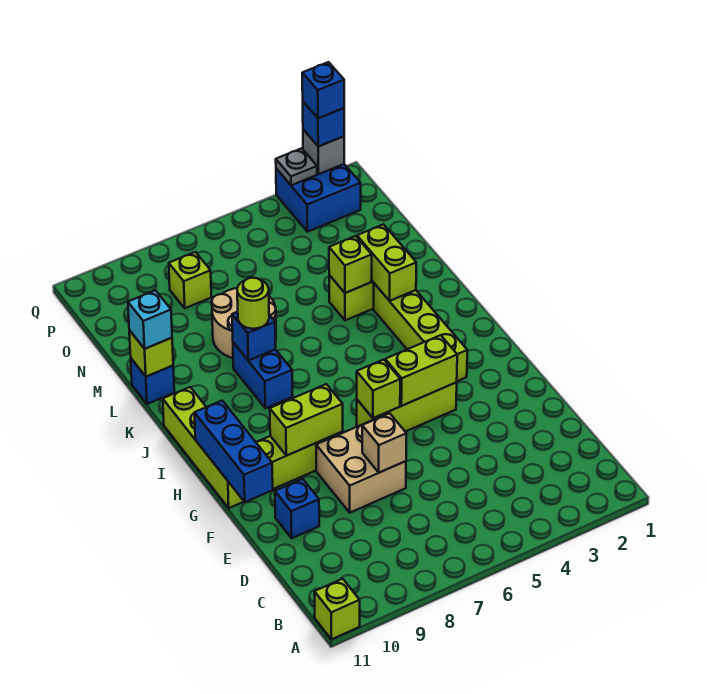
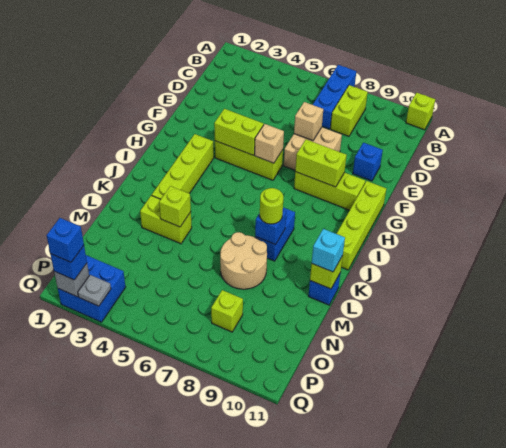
blue 1x3 brick [194,401,273,502] -> blue 1x3 brick moved to [313,65,356,129]
lime 1x1 brick [357,360,400,418] -> tan 1x1 brick [255,124,284,163]
lime 1x2 brick [357,224,416,301] -> lime 1x2 brick moved to [330,85,368,136]

